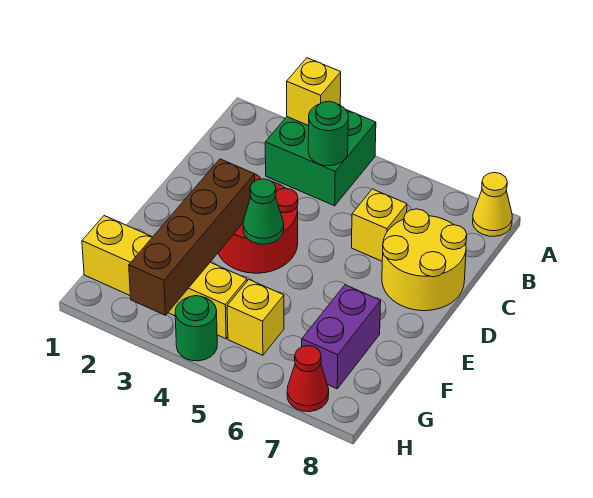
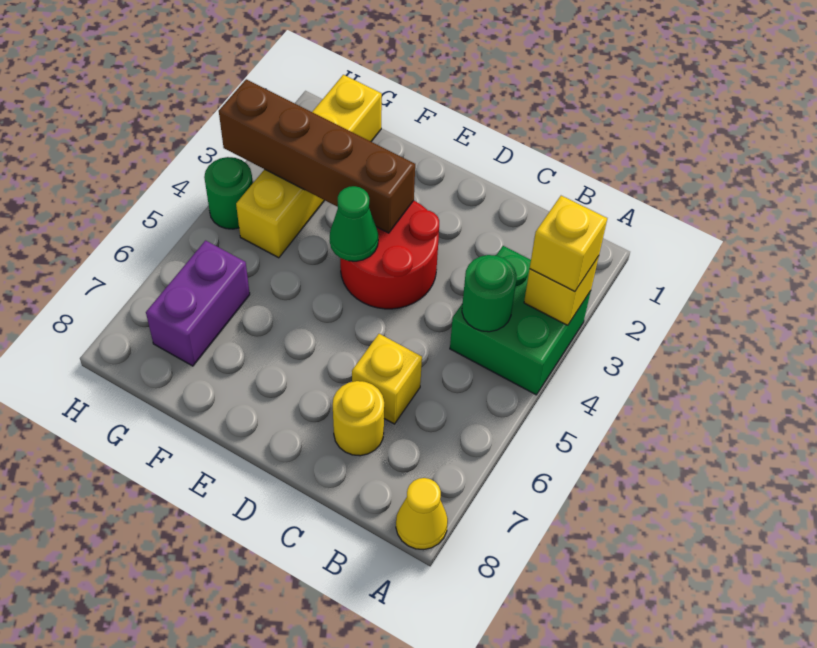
yellow 2x2 round brick [382,209,467,311] -> yellow 1x1 round brick [333,381,384,456]
purple 1x2 brick [302,285,381,389] -> purple 1x2 brick turned to [146,241,250,366]
yellow 1x1 brick [227,280,284,355] -> yellow 1x1 brick moved to [530,196,607,292]
red 1x1 cone [287,346,329,412] -> none

